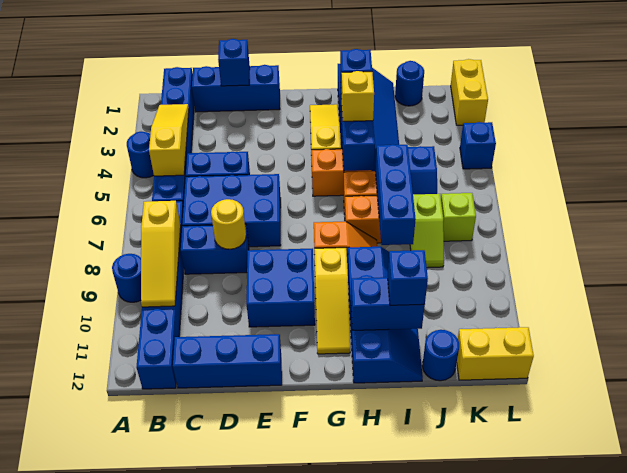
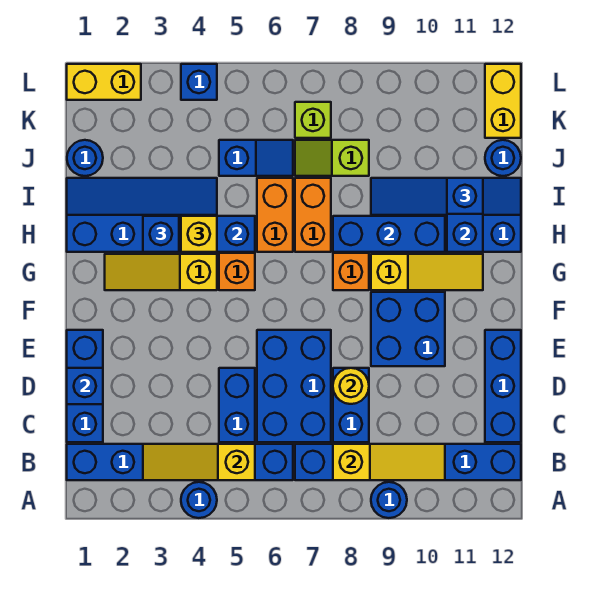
blue 1x3 brick [375,144,416,245] -> blue 1x3 brick moved to [333,216,445,252]
lime 1x2 slope [410,194,444,268] -> lime 1x2 slope turned to [295,140,369,176]

